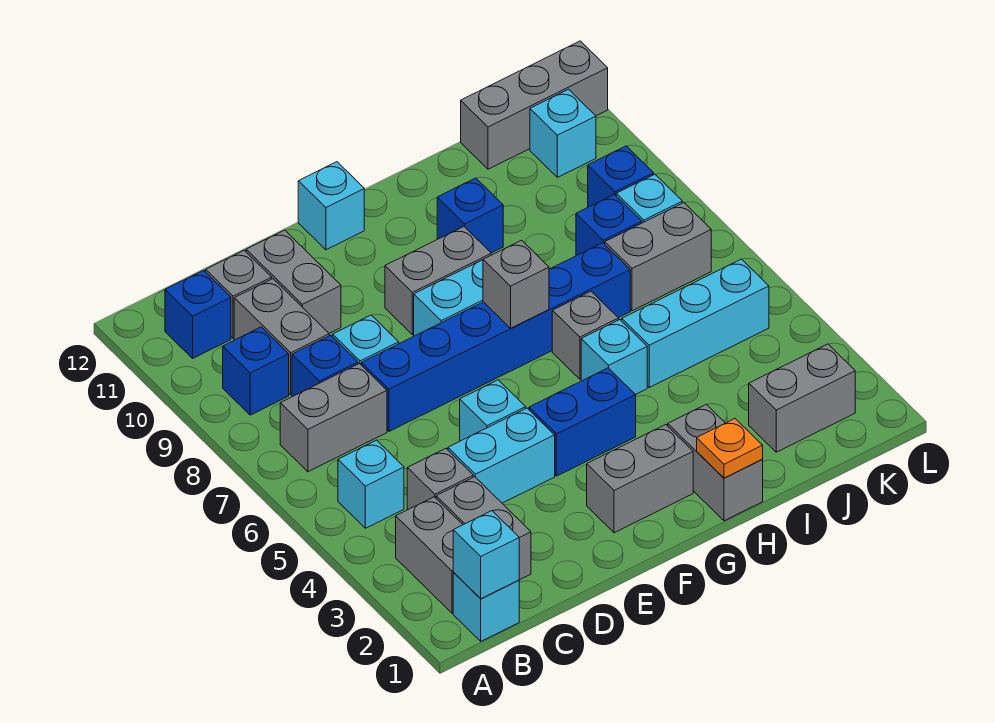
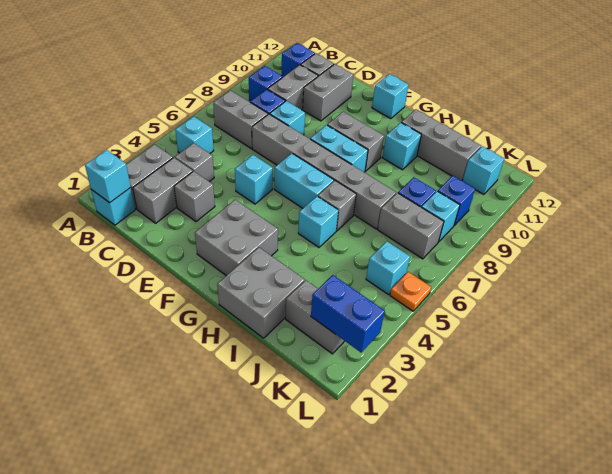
cyan 1x2 brick [448,408,555,503] -> cyan 1x2 brick moved to [274,153,334,208]
blue 1x6 brick [361,243,630,431] -> grey 1x6 brick [252,114,396,229]
grey 1x2 brick [587,425,693,533] -> grey 2x2 brick [195,200,278,276]
blue 1x2 brick [529,368,636,476] -> blue 1x2 brick moved to [311,275,385,352]
grey 1x1 brick [483,240,549,328] -> grey 1x1 brick moved to [174,171,215,222]
grey 1x2 brick [668,404,763,521] -> grey 2x2 brick [217,247,304,338]
orange 1x1 plate [697,419,763,478] -> orange 1x1 plate moved to [390,272,431,311]
blue 1x1 brick [437,178,503,253] -> cyan 1x1 brick [382,123,421,170]
cyan 1x3 brick [622,259,769,387] -> cyan 1x1 brick [366,241,410,295]
grey 1x3 brick [461,41,608,169] -> grey 1x3 brick moved to [401,109,481,180]

